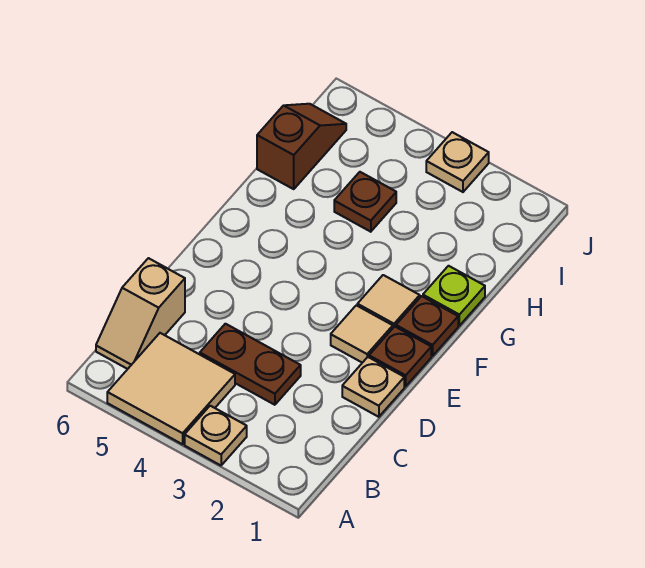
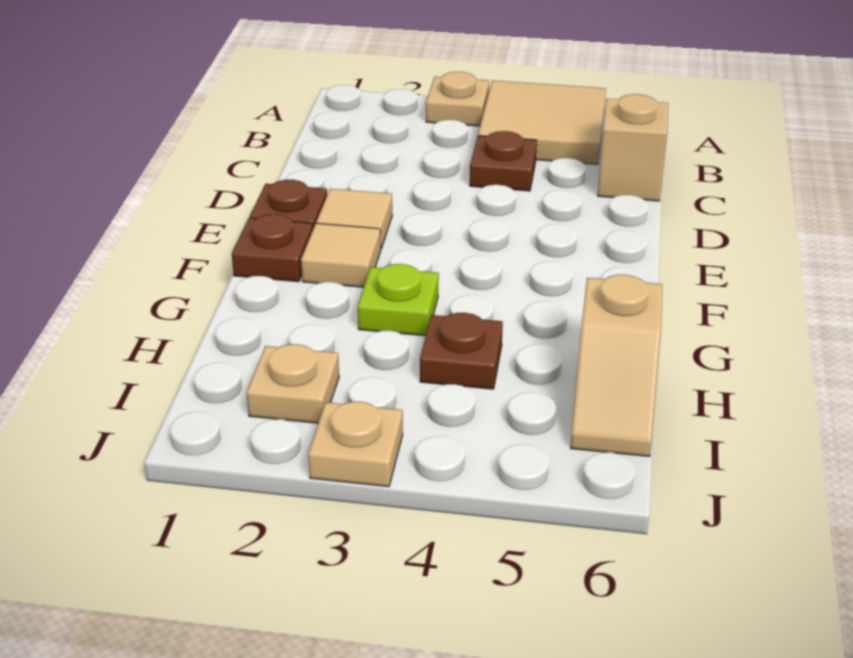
brown 1x2 plate [200,324,301,405] -> brown 1x1 plate [470,131,537,191]
tan 1x1 plate [342,357,404,417] -> tan 1x1 plate moved to [246,344,339,423]
lime 1x1 plate [423,266,485,326] -> lime 1x1 plate moved to [358,264,439,336]
brown 1x2 slope [257,104,346,189] -> tan 1x2 slope [571,275,662,456]

